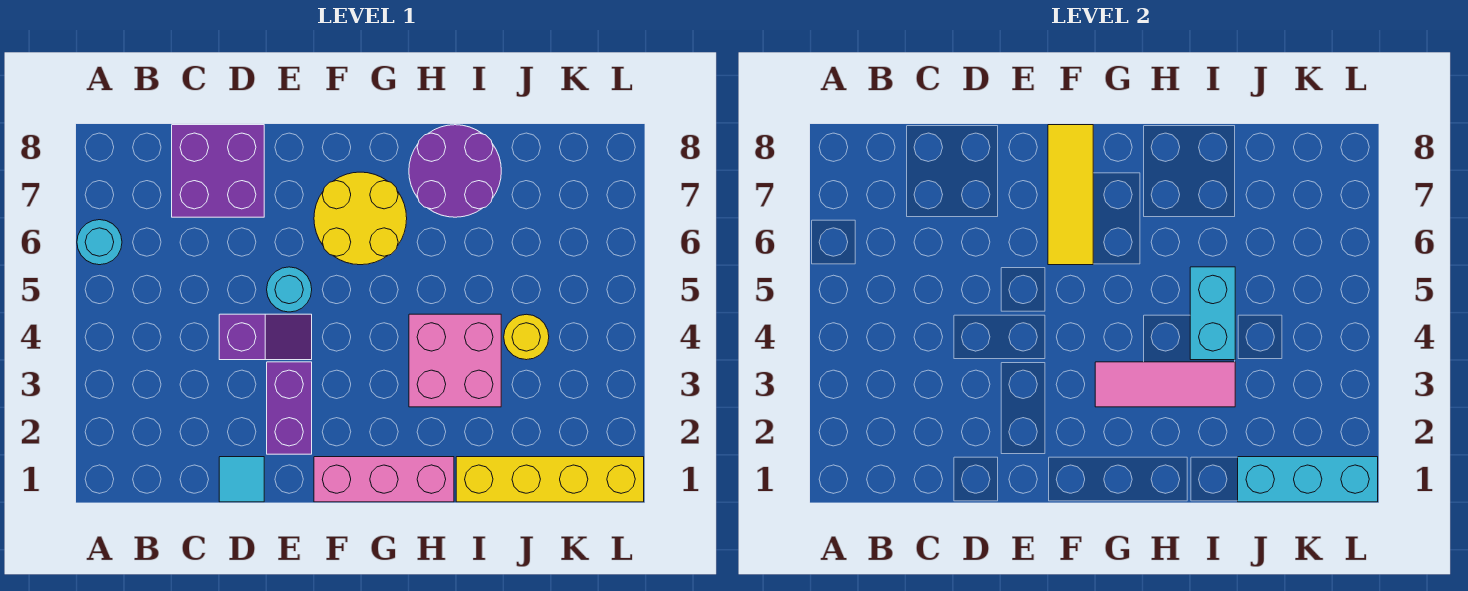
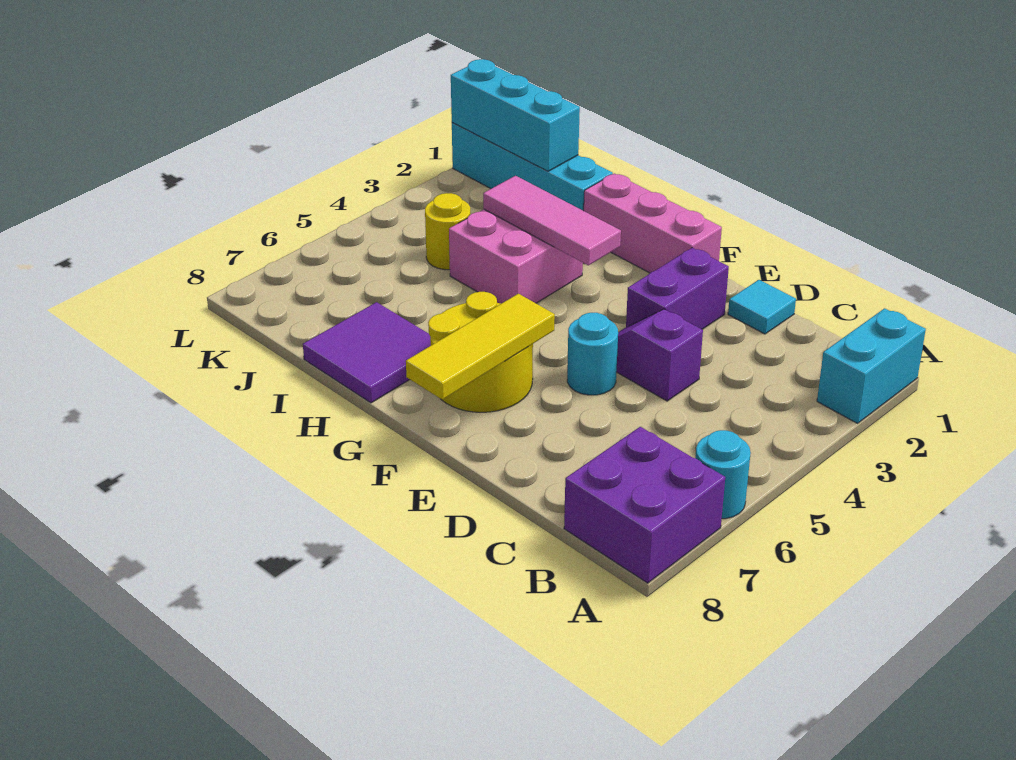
purple 2x2 brick [172,125,264,217] -> purple 2x2 brick moved to [564,427,725,583]
purple 2x2 round brick [409,125,501,217] -> purple 2x2 tile [303,302,431,403]
yellow 1x4 brick [456,457,644,502] -> cyan 1x4 brick [452,123,613,211]
cyan 1x2 brick [1190,267,1235,360] -> cyan 1x2 brick moved to [817,308,926,423]

